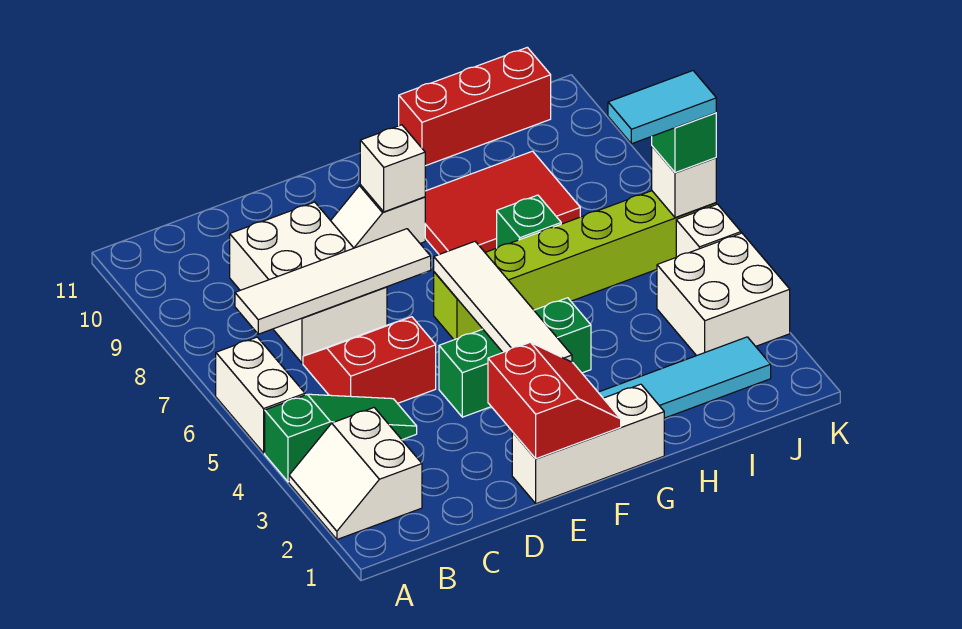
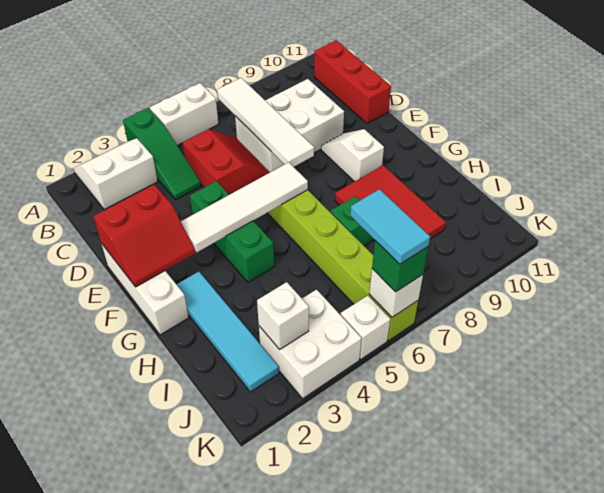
white 1x1 brick [360,125,425,212] -> white 1x1 brick moved to [257,282,309,350]
red 1x3 brick [399,47,551,166] -> red 1x3 brick moved to [314,40,391,124]

